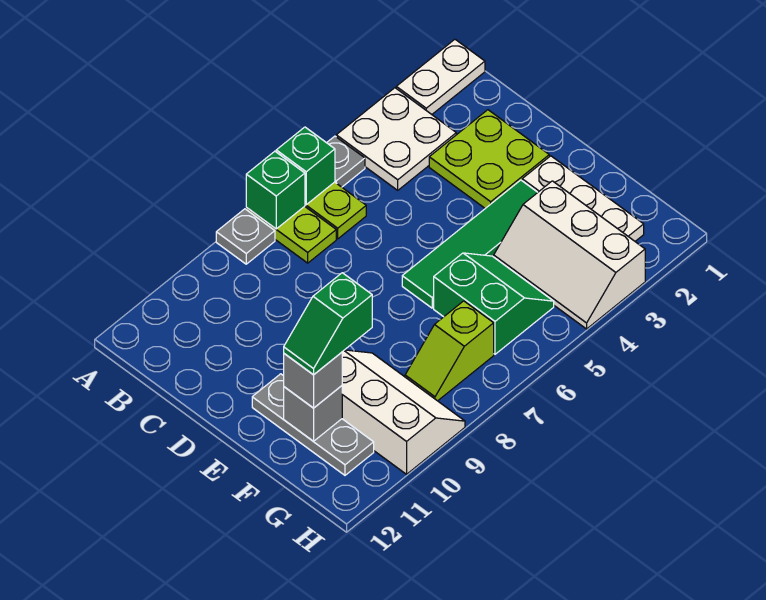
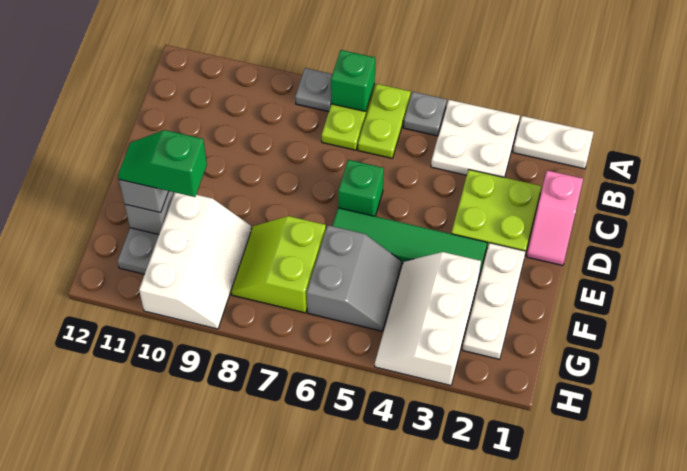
green 1x1 brick [276,127,335,205] -> green 1x1 brick moved to [338,160,384,216]
none -> pink 1x2 slope [527,170,583,266]
green 2x2 slope [434,253,554,354] -> grey 2x2 slope [307,225,402,331]
lime 1x2 slope [405,301,494,401] -> lime 2x2 slope [231,216,326,313]

